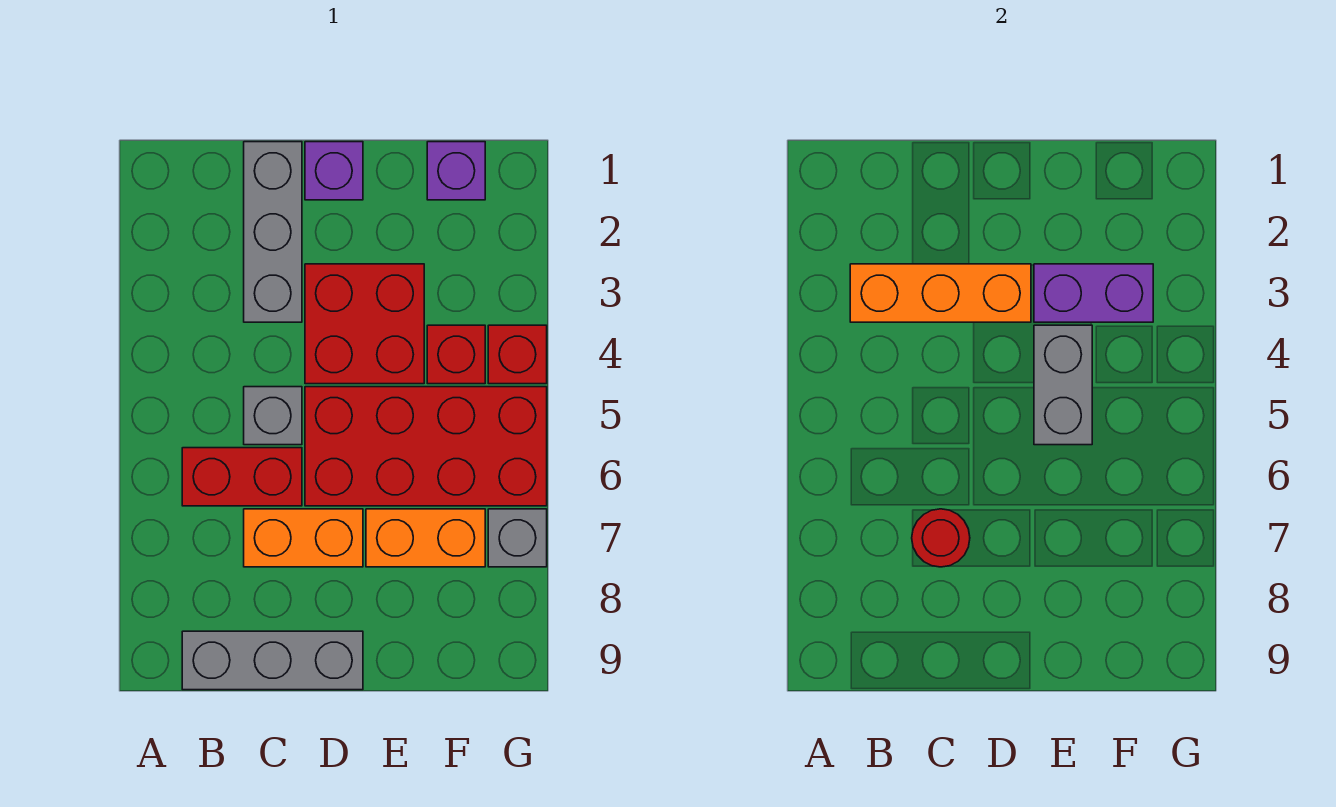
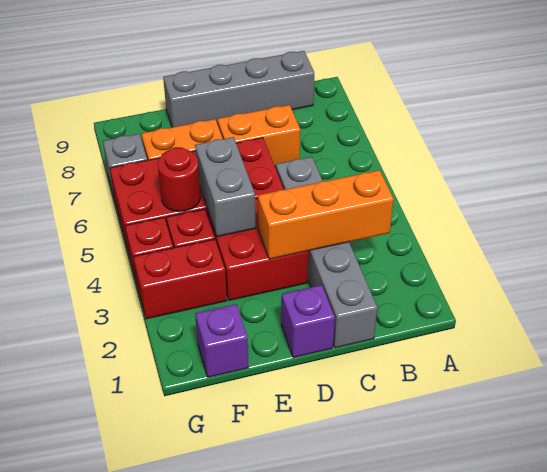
red 1x2 brick [182,448,302,506] -> red 1x2 brick moved to [133,239,227,319]
grey 1x3 brick [182,631,363,690] -> grey 1x4 brick [163,51,314,127]
red 1x1 round brick [912,509,970,567] -> red 1x1 round brick moved to [158,147,201,212]
purple 1x2 brick [1034,264,1153,322] -> none

